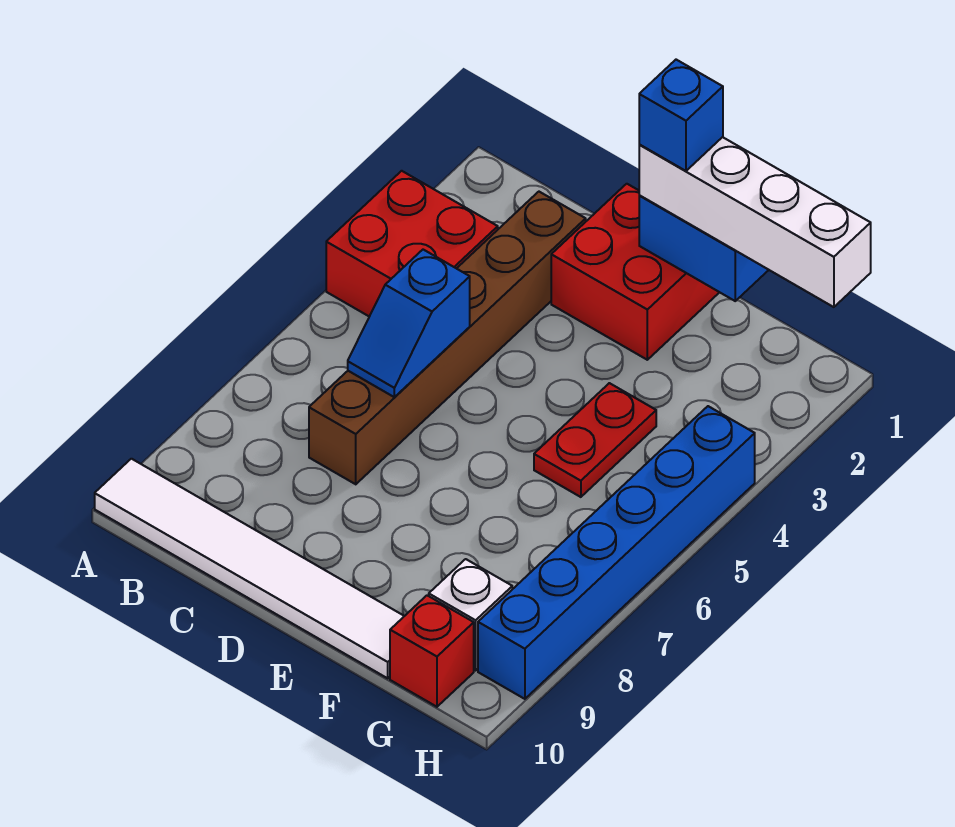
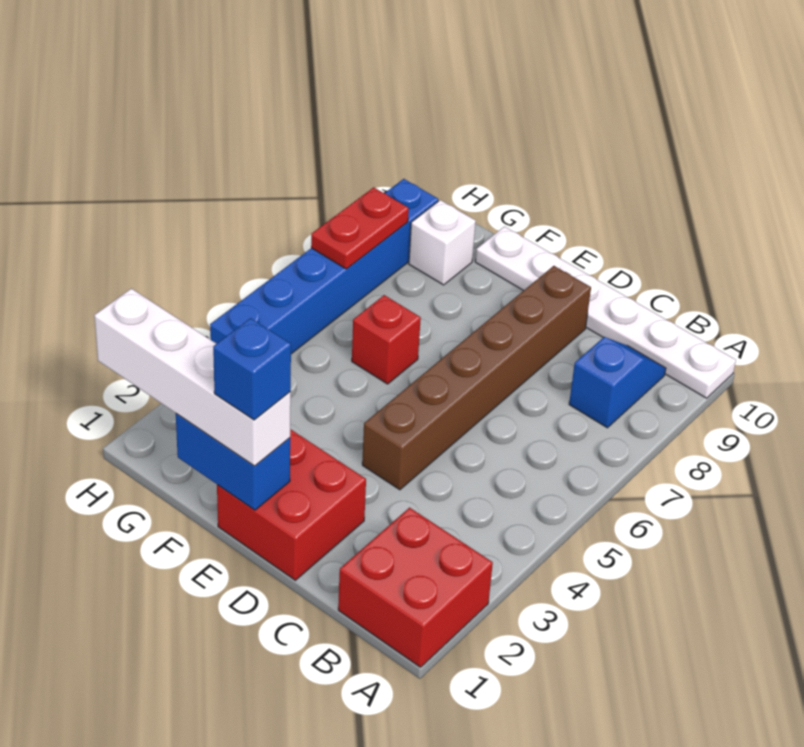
red 2x2 brick [326,171,498,317] -> red 2x2 brick moved to [338,508,493,667]
white 1x6 tile [95,459,404,678] -> white 1x6 plate [475,227,736,398]
brown 1x6 brick [309,192,586,484] -> brown 1x6 brick moved to [362,266,591,490]
blue 1x2 slope [348,250,470,397] -> blue 1x2 slope moved to [569,337,666,428]
red 1x2 plate [534,383,656,497] -> red 1x2 plate moved to [311,187,409,269]
red 1x1 brick [390,595,474,707] -> red 1x1 brick moved to [352,295,421,384]

